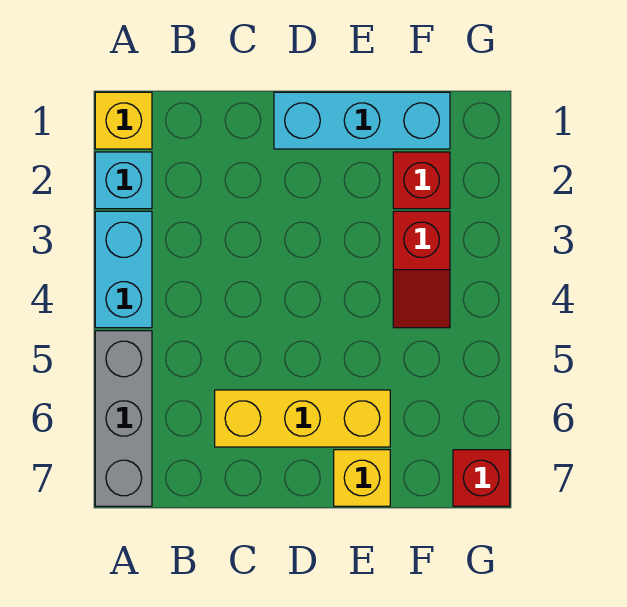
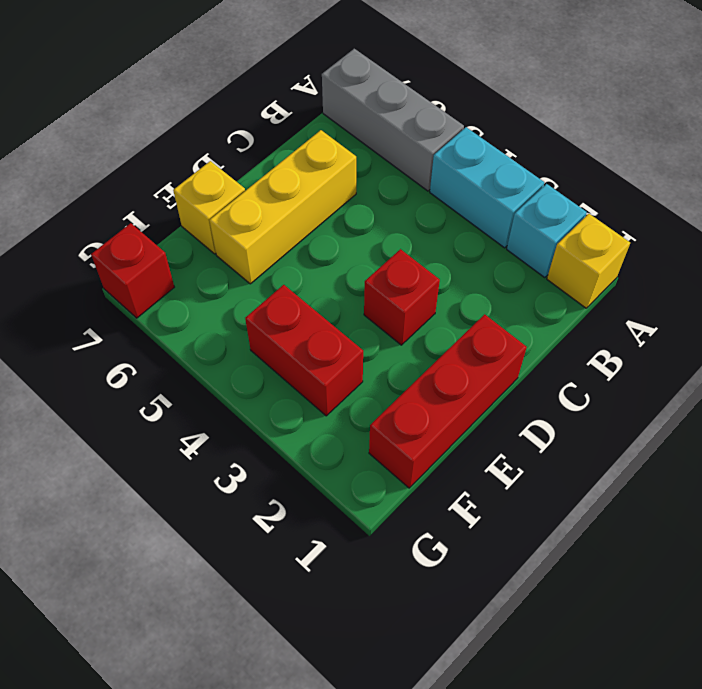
cyan 1x3 brick [274,92,450,149] -> red 1x3 brick [369,314,527,488]
red 1x1 brick [393,152,450,209] -> red 1x1 brick moved to [364,249,440,345]
red 1x2 slope [393,211,450,328] -> red 1x2 brick [245,285,363,416]

